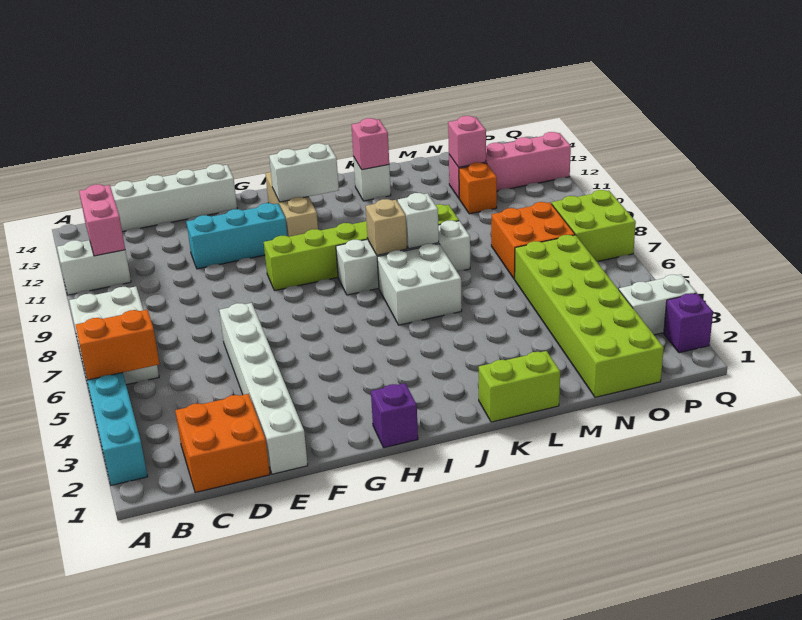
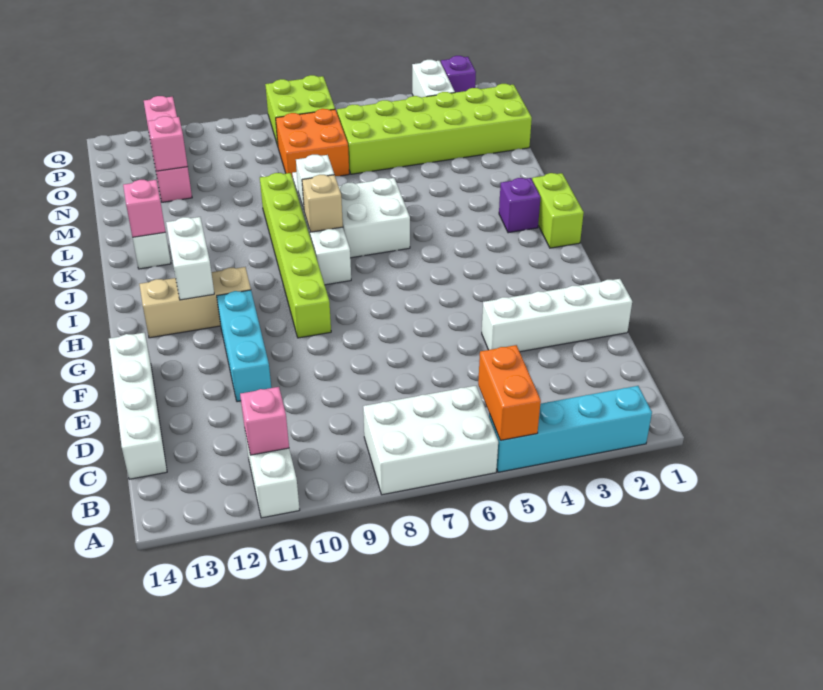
pink 1x2 brick [79,184,125,256] -> pink 1x1 brick [240,387,289,455]
orange 2x2 brick [175,394,270,493] -> none
white 1x6 brick [219,303,308,474] -> white 1x4 brick [482,279,632,352]
purple 1x1 brick [371,383,418,448] -> purple 1x1 brick moved to [499,178,541,233]
lime 1x2 brick [479,351,560,422] -> lime 1x2 brick moved to [532,173,584,248]
orange 1x1 brick [459,162,497,214] -> none

